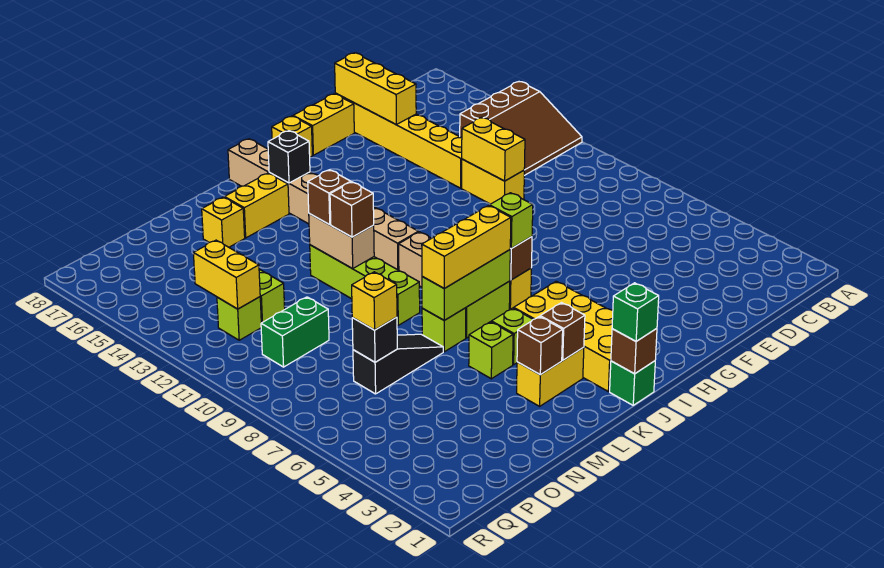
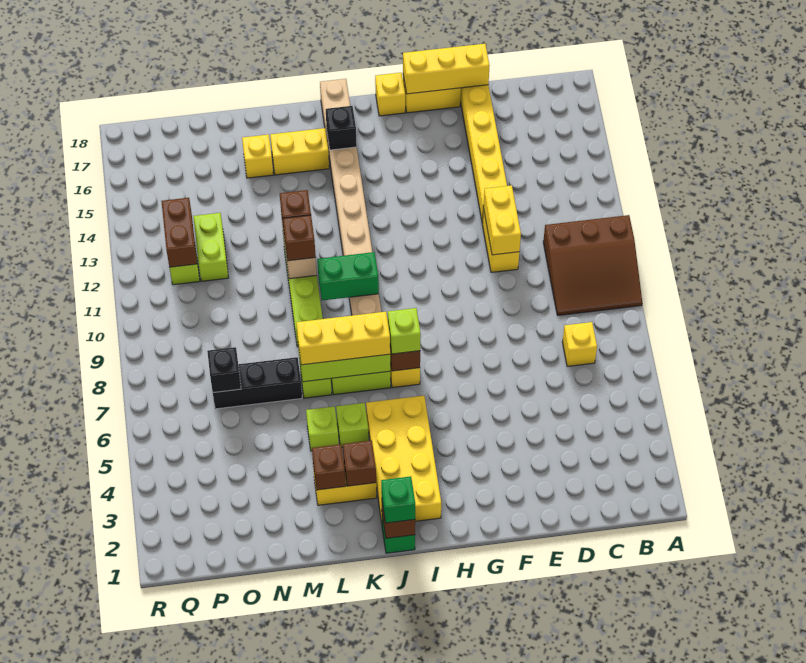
brown 3x3 slope [460,82,582,176] -> brown 3x3 slope moved to [543,215,642,315]
yellow 1x3 brick [335,53,416,125] -> yellow 1x3 brick turned to [403,44,490,94]
black 1x3 slope [353,334,443,394] -> black 1x3 brick [213,357,302,409]
yellow 1x1 brick [352,272,397,330] -> yellow 1x1 brick moved to [562,322,597,366]
green 1x2 brick [261,297,329,367] -> green 1x2 brick moved to [317,252,379,300]
yellow 1x2 brick [193,240,260,309] -> brown 1x2 brick [161,198,197,267]

